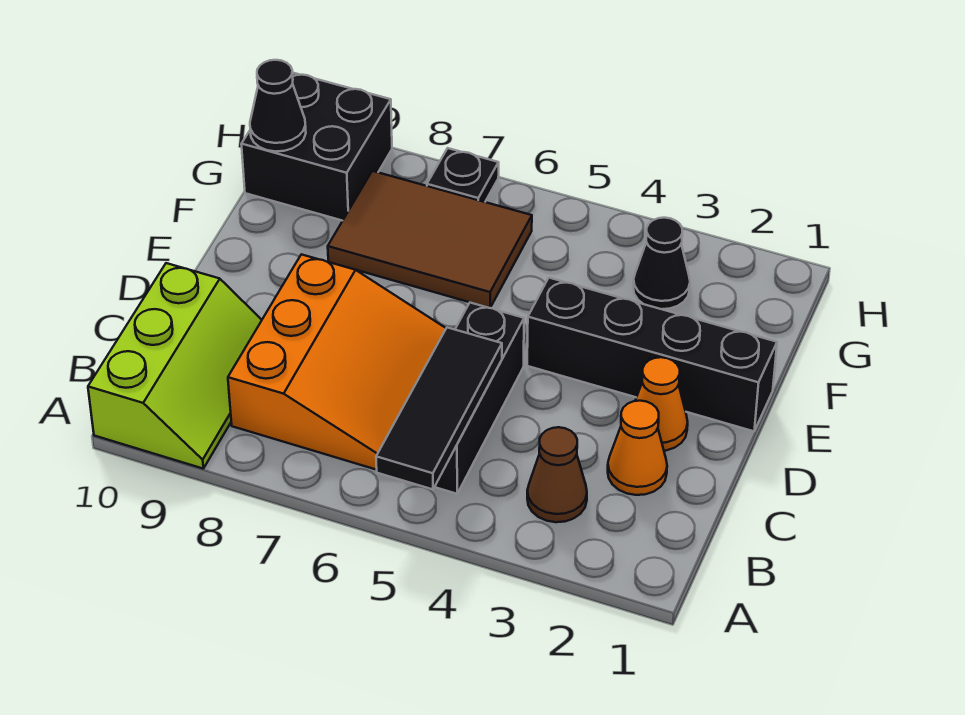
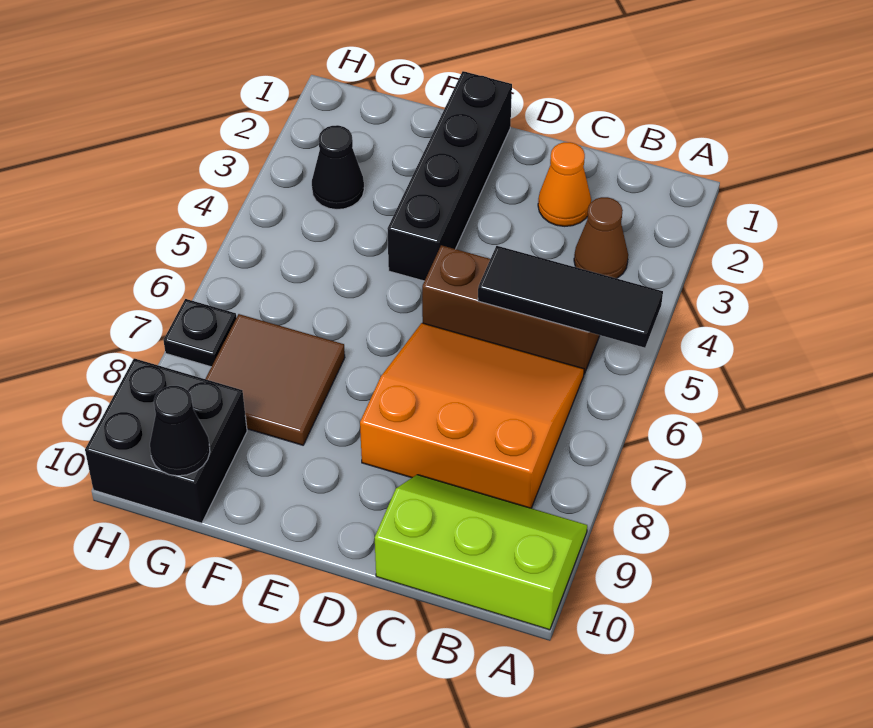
black 1x3 brick [435,303,524,494] -> brown 1x3 brick [422,245,600,374]
orange 1x1 cone [635,357,688,451] -> none
brown 2x3 tile [328,171,532,308] -> brown 2x2 tile [206,314,345,445]

